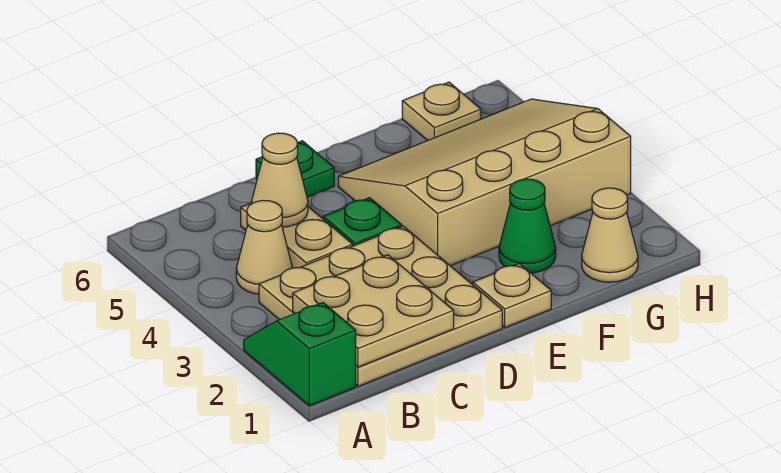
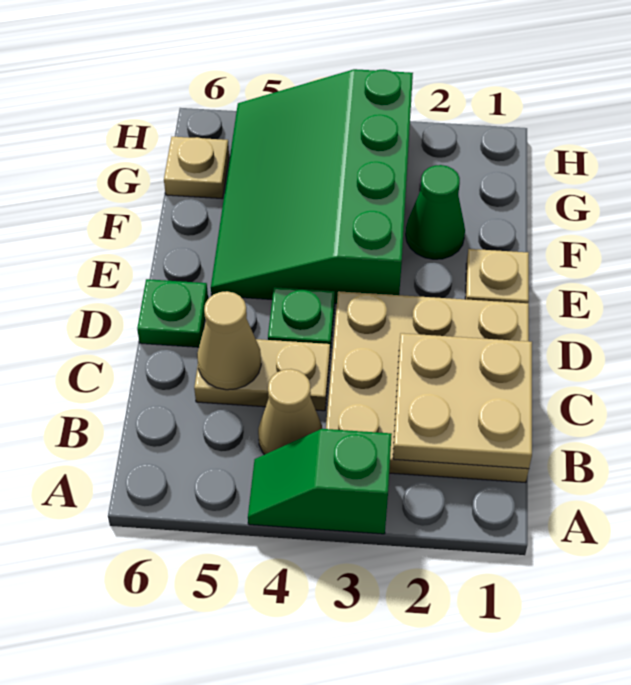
green 1x2 slope [244,303,356,406] -> green 1x2 slope moved to [248,429,392,534]
tan 3x4 slope [338,99,631,266] -> green 3x4 slope [211,69,413,304]
tan 1x1 cone [582,188,638,282] -> none

